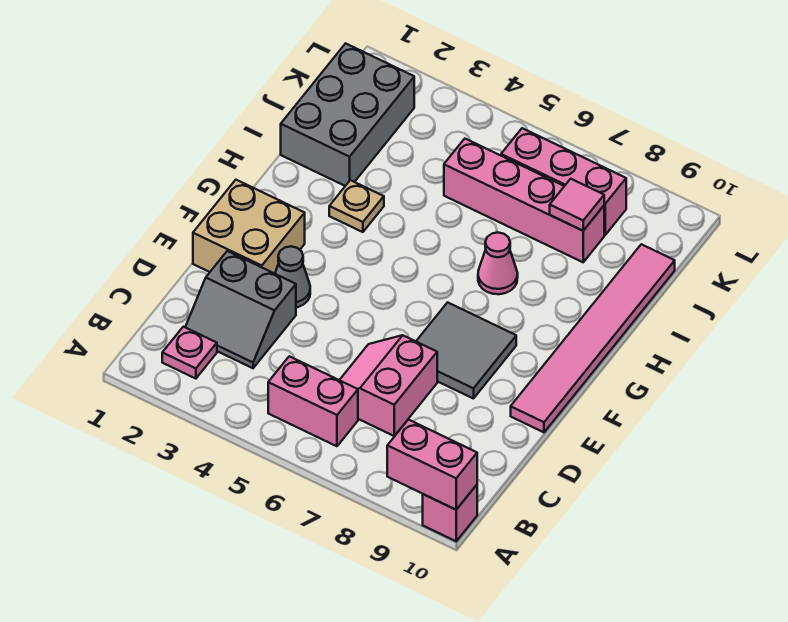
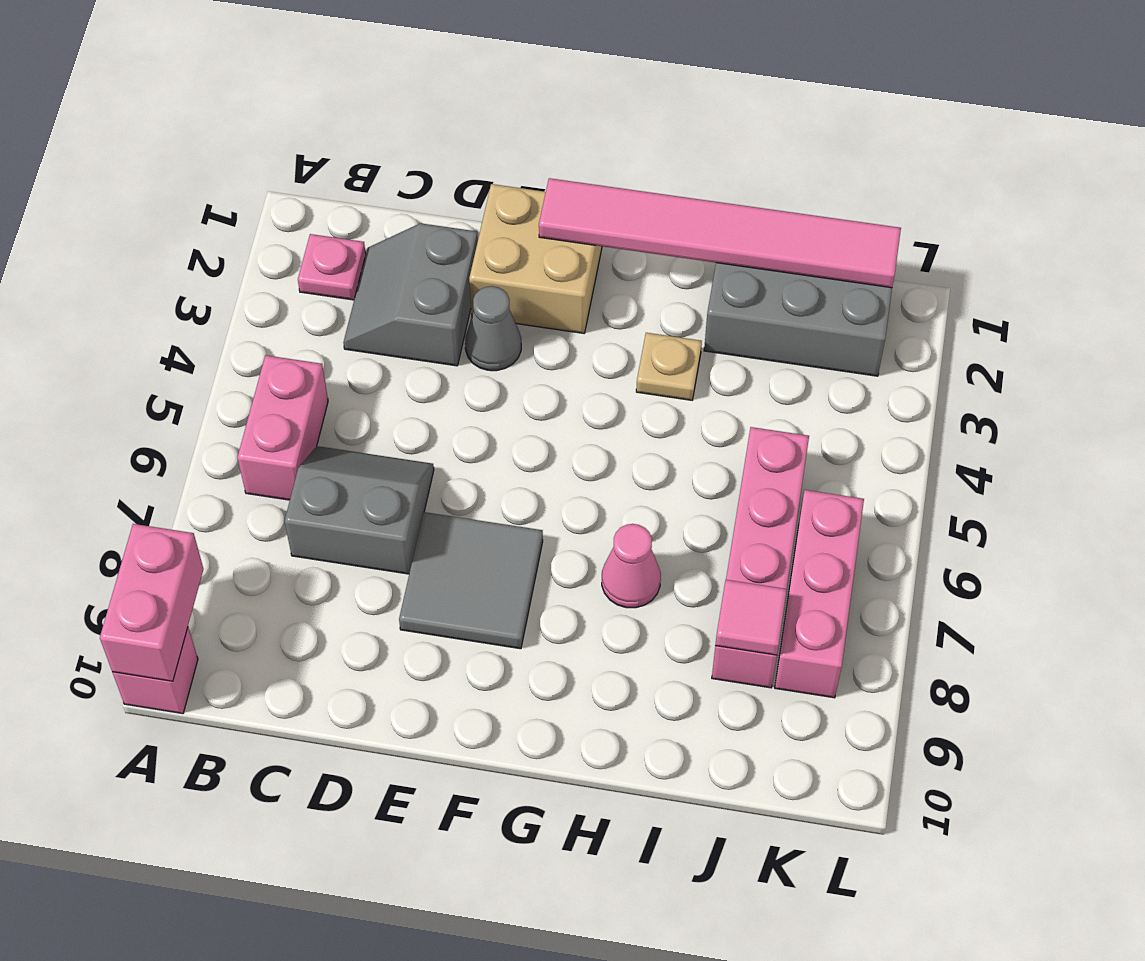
pink 2x2 slope [340,335,437,436] -> grey 2x2 slope [284,446,434,574]
pink 1x6 tile [511,244,675,432] -> pink 1x6 tile moved to [539,178,901,288]

